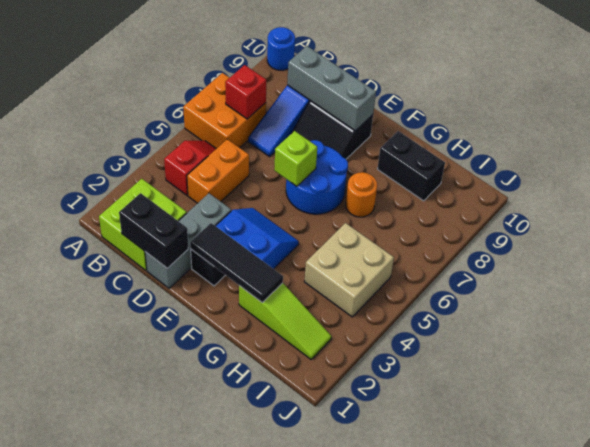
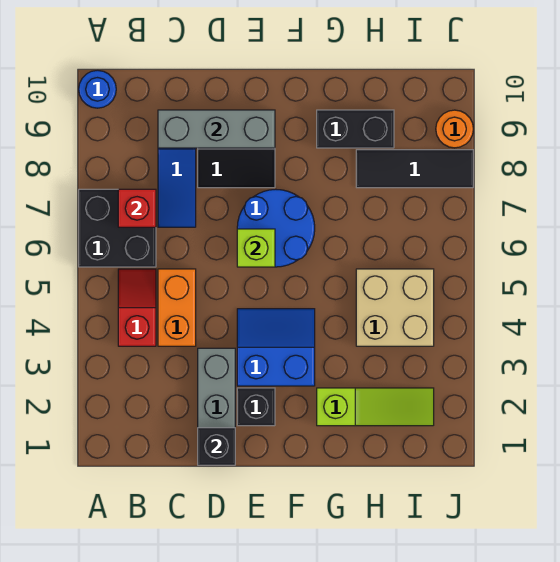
orange 2x2 brick [183,73,266,149] -> black 2x2 brick [79,189,156,267]
lime 2x2 brick [99,179,187,270] -> none
black 1x2 brick [119,193,188,268] -> black 1x1 brick [198,428,235,465]
black 1x3 tile [190,223,283,303] -> black 1x3 tile moved to [356,150,473,188]
orange 1x1 round brick [346,172,377,217] -> orange 1x1 round brick moved to [436,110,473,148]

